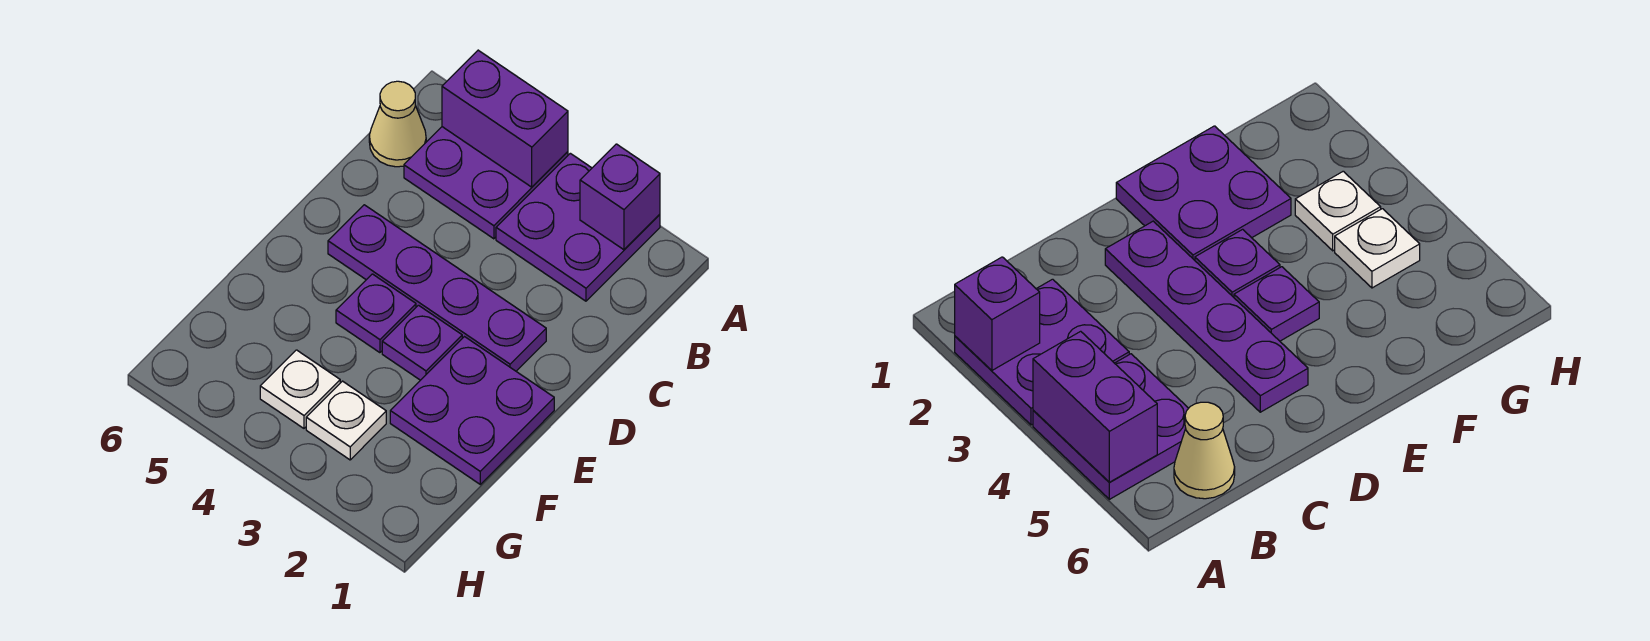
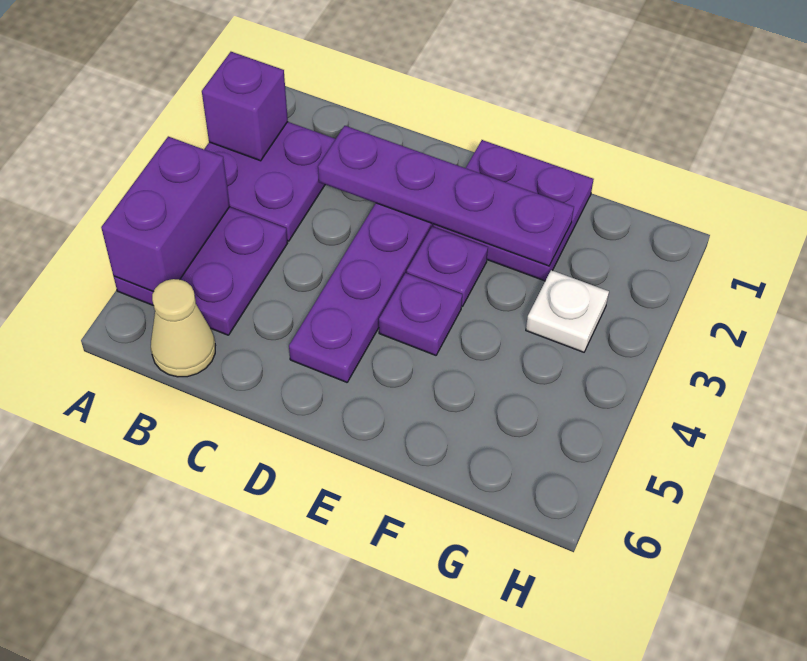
none -> purple 1x4 plate [318,126,574,266]
white 1x1 plate [260,350,340,428] -> none

